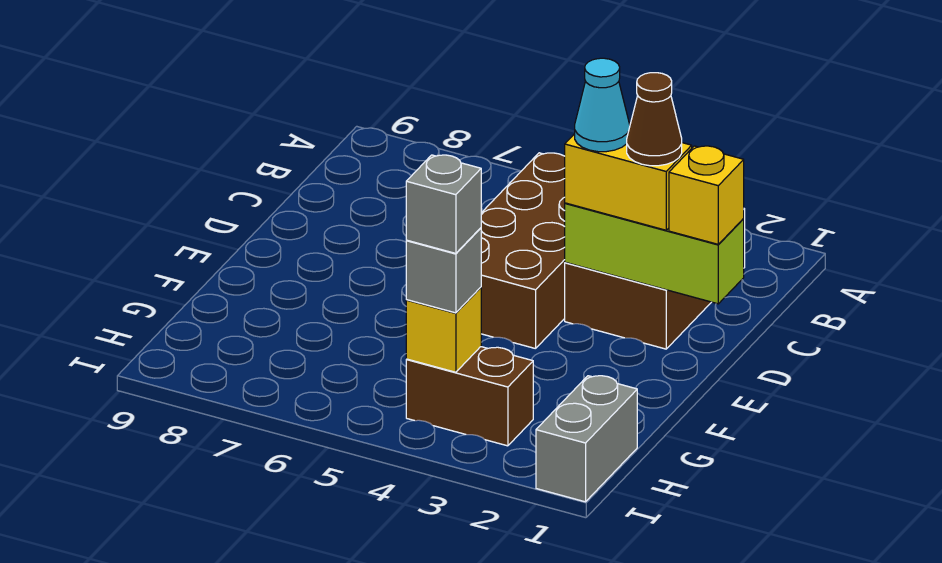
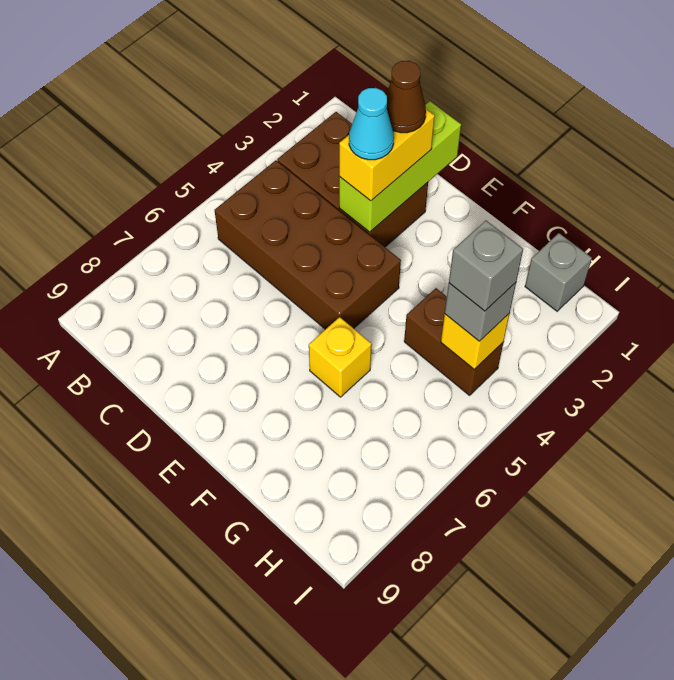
yellow 1x1 brick [669,146,744,244] -> yellow 1x1 brick moved to [309,317,372,397]
grey 1x2 brick [536,376,637,502] -> grey 1x1 brick [525,233,592,311]
brown 1x2 brick [406,347,533,446] -> brown 1x2 brick turned to [404,288,503,395]

